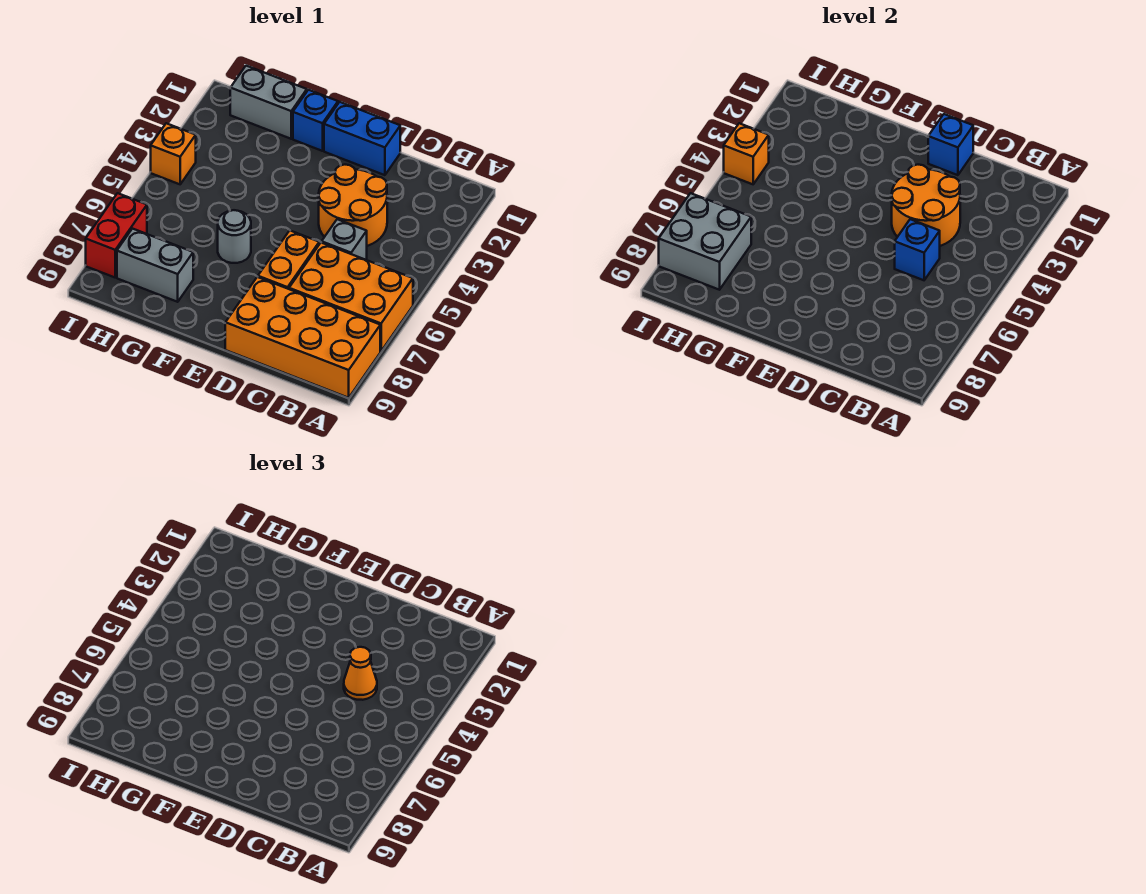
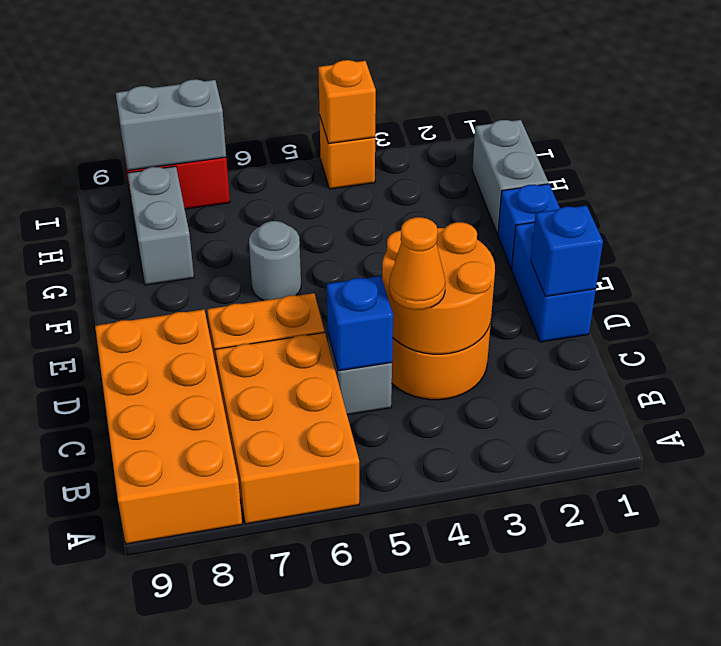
grey 2x2 brick [659,193,751,290] -> grey 1x2 brick [116,79,226,171]

